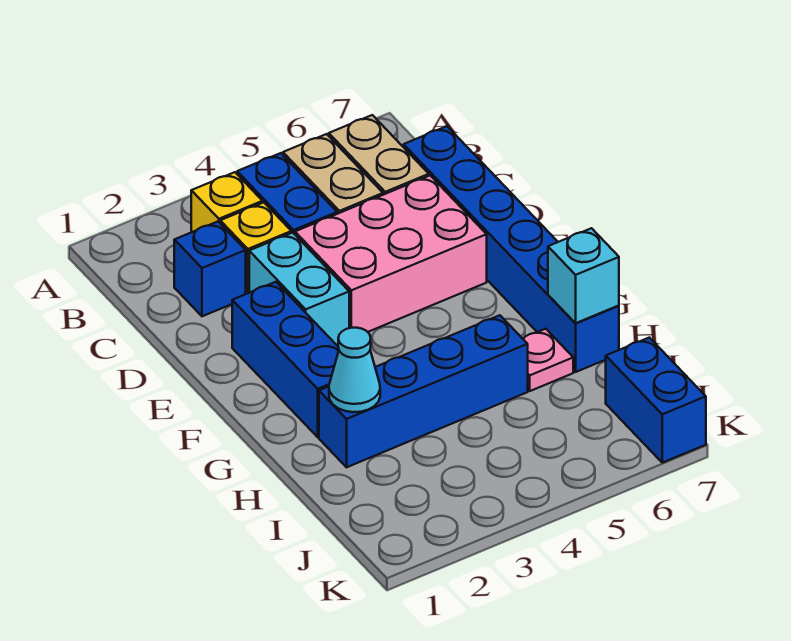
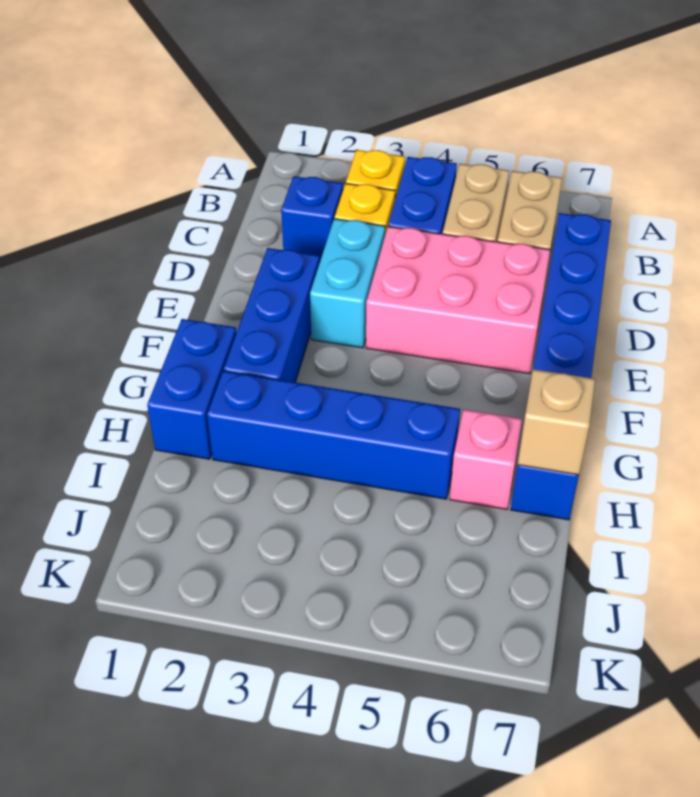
cyan 1x1 cone [329,328,380,412] -> none
pink 1x1 plate [522,329,573,391] -> pink 1x1 brick [450,409,522,509]
cyan 1x1 brick [548,228,619,323] -> tan 1x1 brick [518,369,595,475]
blue 1x2 brick [606,338,706,463] -> blue 1x2 brick moved to [147,319,236,459]

